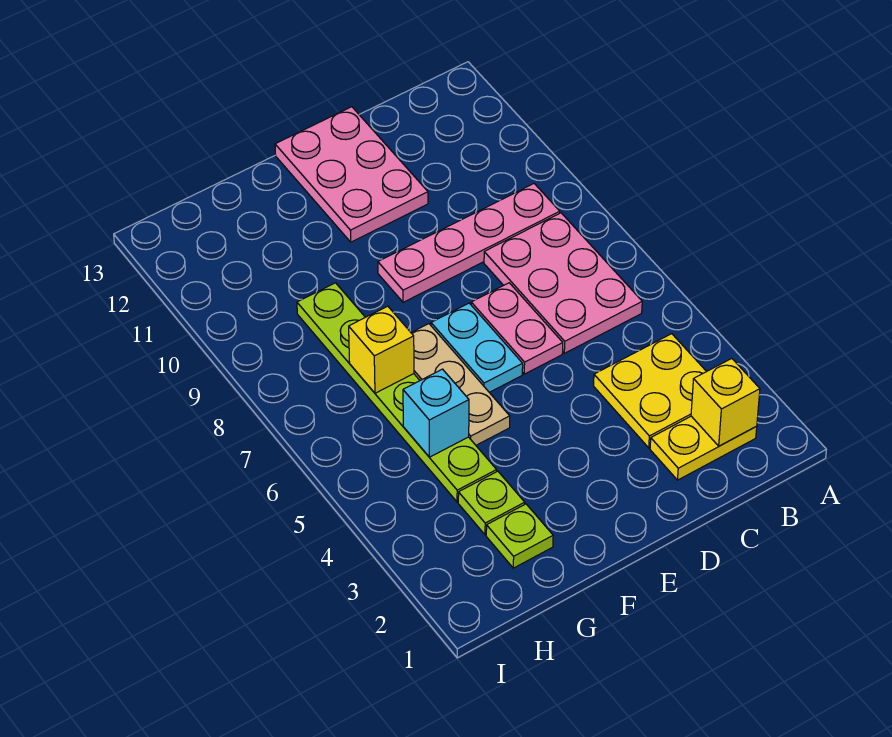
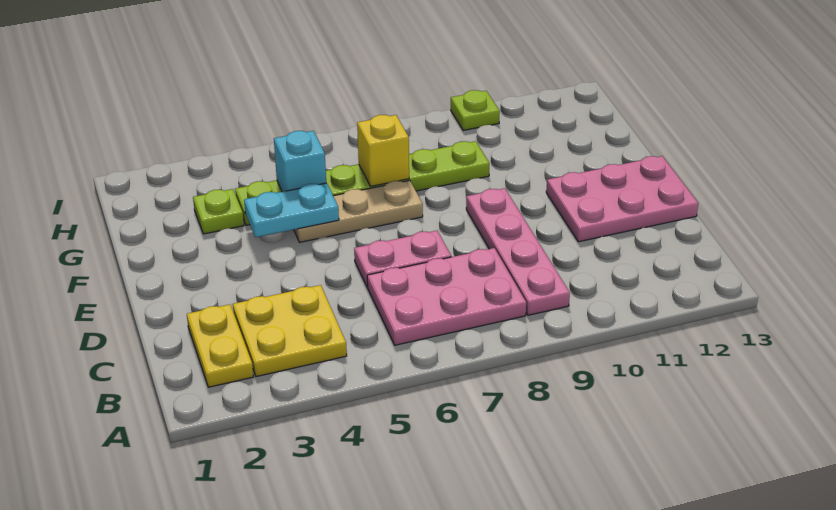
yellow 1x1 brick [691,358,760,446] -> none
cyan 1x2 plate [431,303,523,392] -> cyan 1x2 plate moved to [244,183,339,237]
lime 1x1 plate [486,504,553,568] -> lime 1x1 plate moved to [451,90,500,131]

